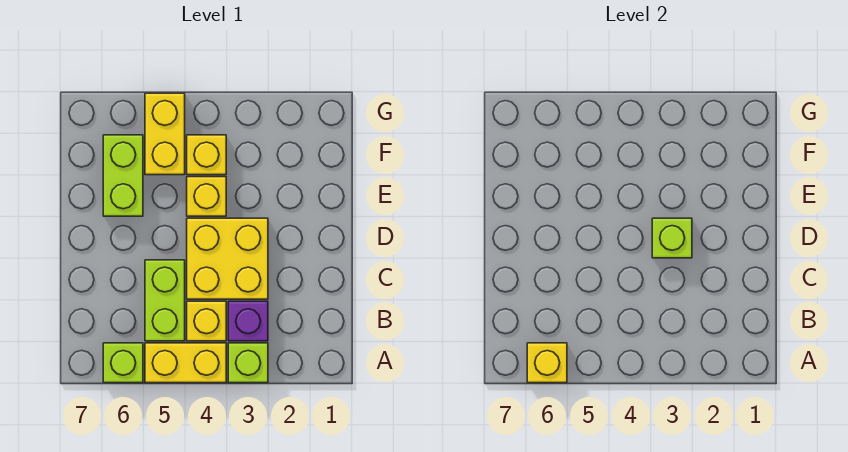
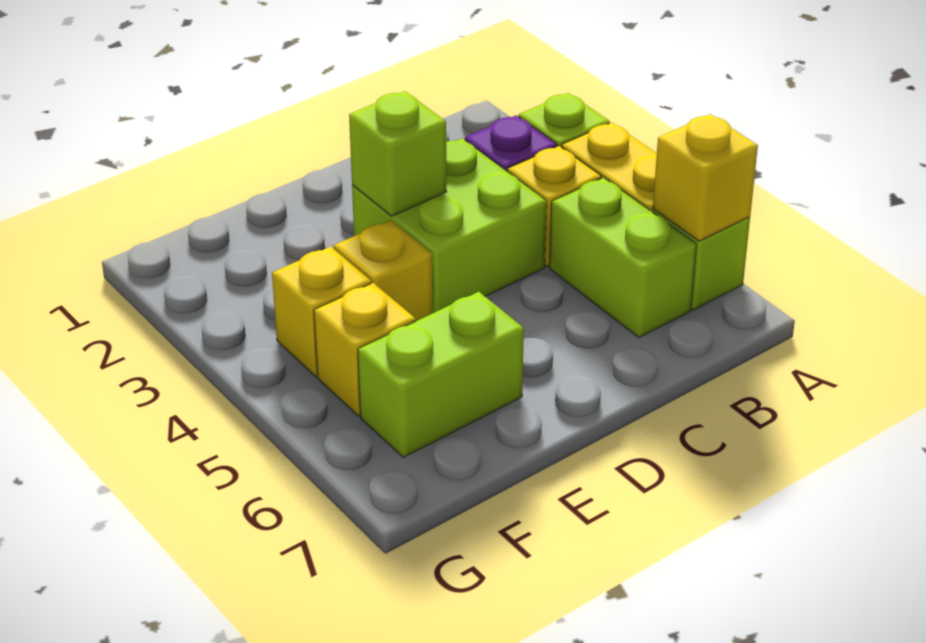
lime 1x2 brick [145,260,185,341] -> lime 1x2 brick turned to [549,178,696,337]
yellow 2x2 brick [187,218,268,299] -> lime 2x2 brick [352,138,547,313]
yellow 1x2 brick [145,93,185,175] -> yellow 1x1 brick [314,283,416,416]

